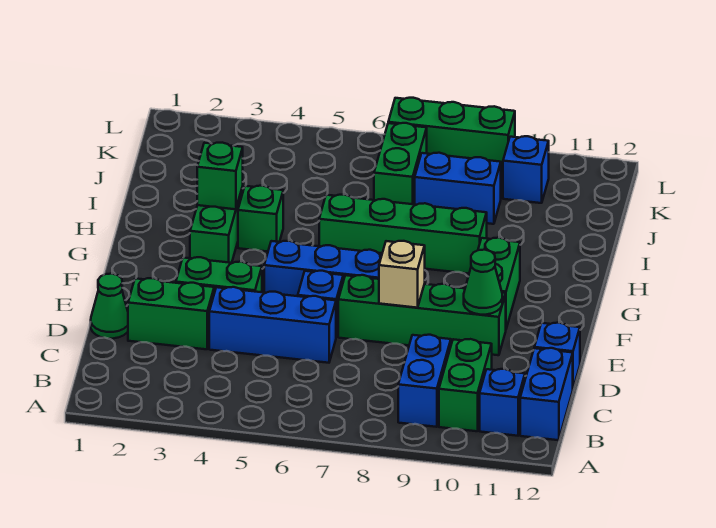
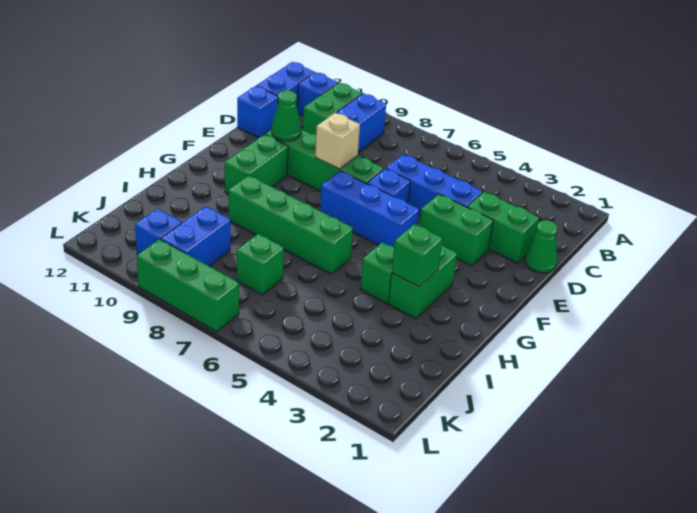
green 1x2 brick [374,123,427,204] -> green 1x1 brick [237,234,284,295]
blue 1x2 brick [415,153,501,224] -> blue 1x2 brick turned to [161,206,230,266]

